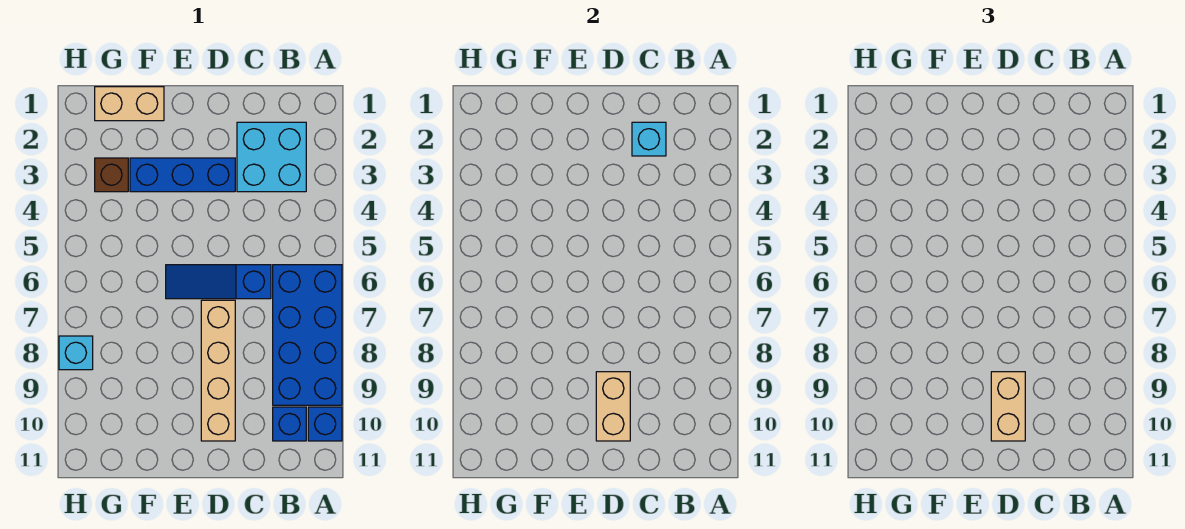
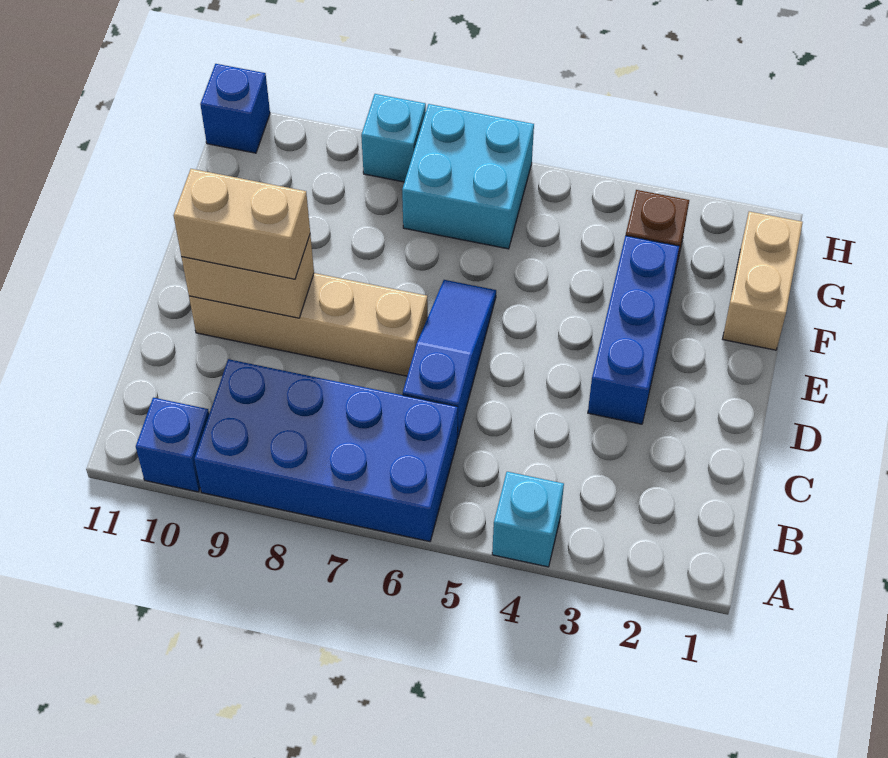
cyan 2x2 brick [237,122,306,192] -> cyan 2x2 brick moved to [402,104,534,249]
blue 1x1 brick [273,407,306,441] -> blue 1x1 brick moved to [200,64,270,153]
cyan 1x1 brick [632,122,666,156] -> cyan 1x1 brick moved to [492,472,564,567]

